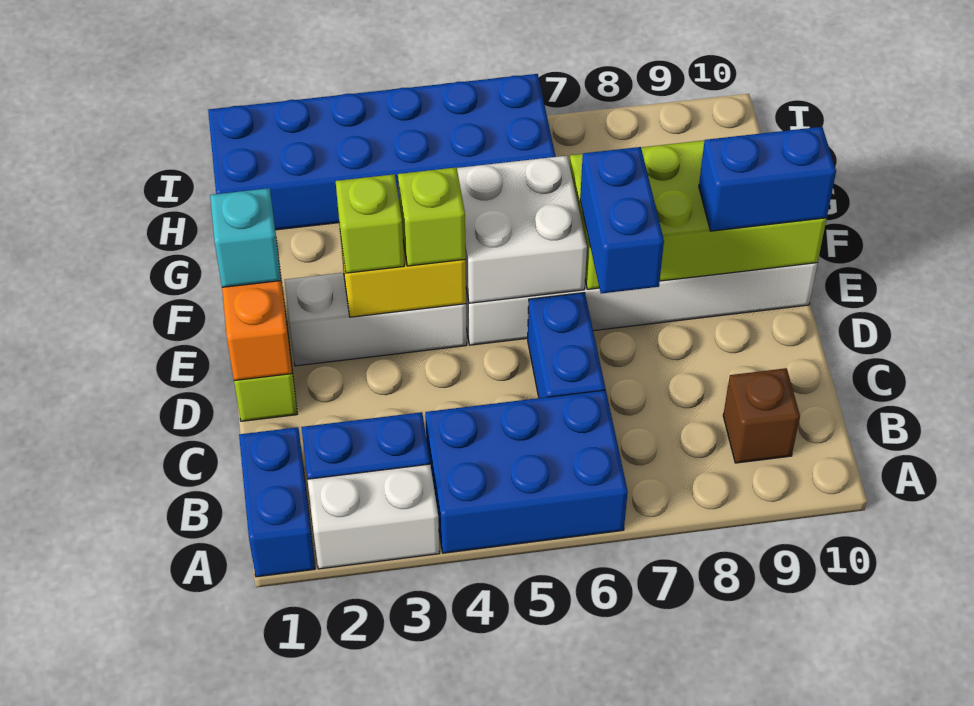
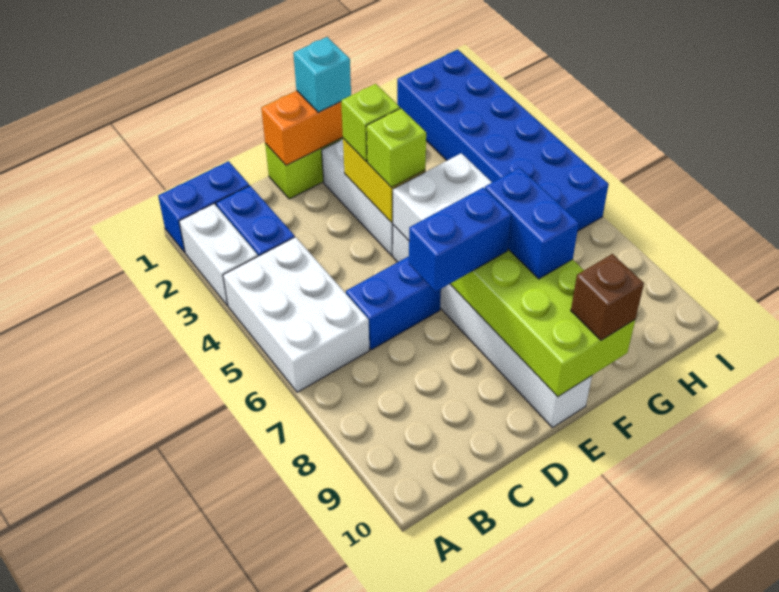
blue 2x3 brick [425,390,628,553] -> white 2x3 brick [223,237,369,392]
brown 1x1 brick [723,368,800,463] -> brown 1x1 brick moved to [571,254,644,340]
blue 1x2 brick [699,127,836,231] -> blue 1x2 brick moved to [485,168,579,279]

